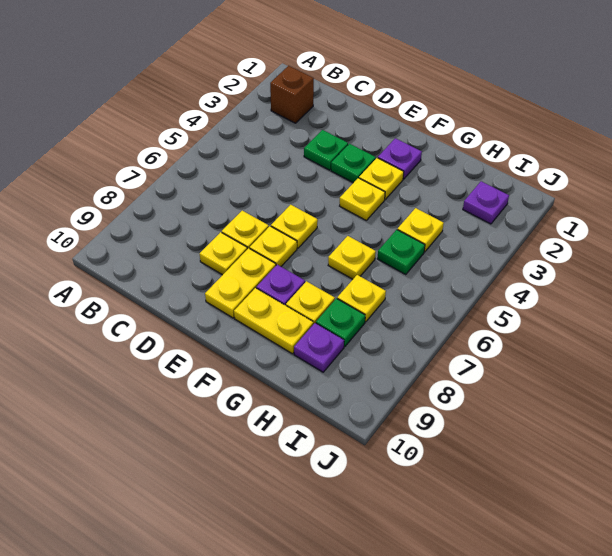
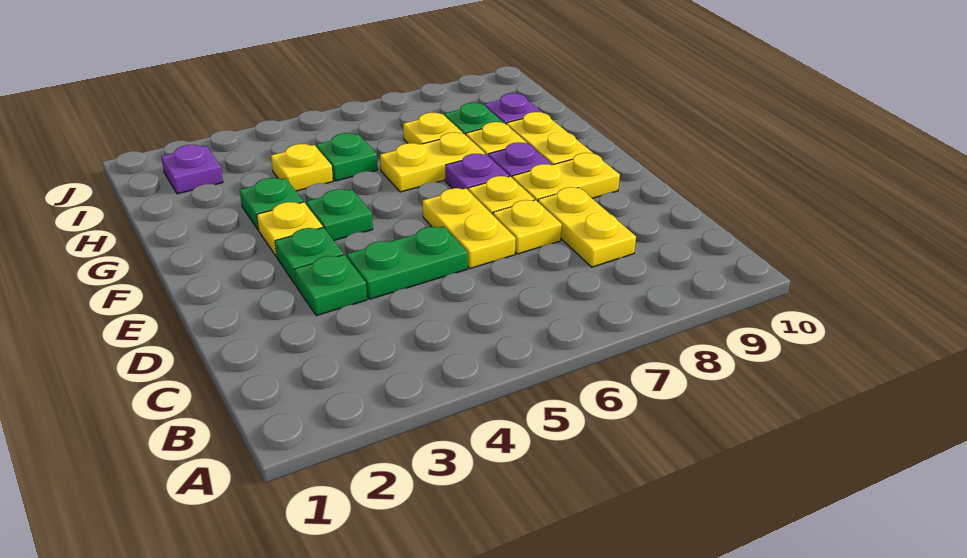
brown 1x1 brick [270,66,314,123] -> none
none -> green 1x2 plate [347,226,468,299]
yellow 1x1 plate [200,232,247,275] -> yellow 1x2 plate [538,187,636,267]
yellow 1x1 plate [271,205,318,248] -> yellow 1x2 plate [423,188,516,269]
purple 1x1 plate [378,138,422,179] -> purple 1x1 plate moved to [445,154,509,190]
yellow 1x1 plate [340,178,385,220] -> green 1x1 plate [306,189,373,240]
none -> green 1x1 plate [240,178,303,230]
yellow 1x1 plate [328,236,376,279] -> yellow 1x2 plate [380,132,485,192]

